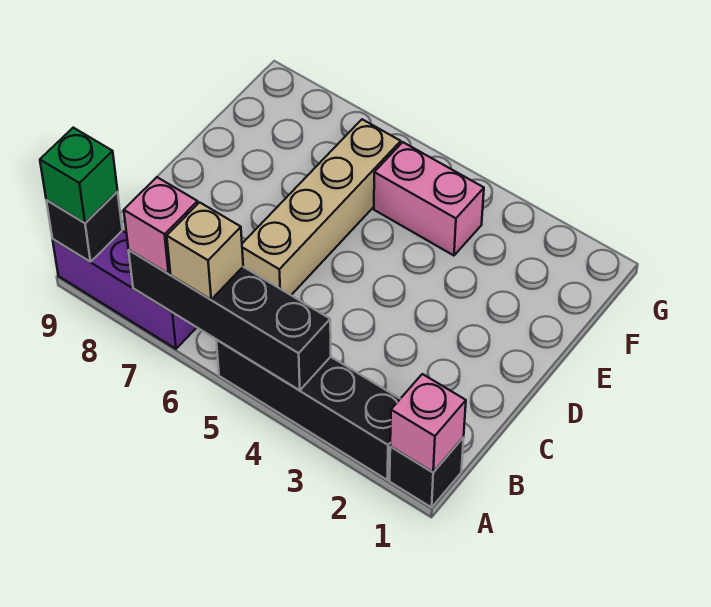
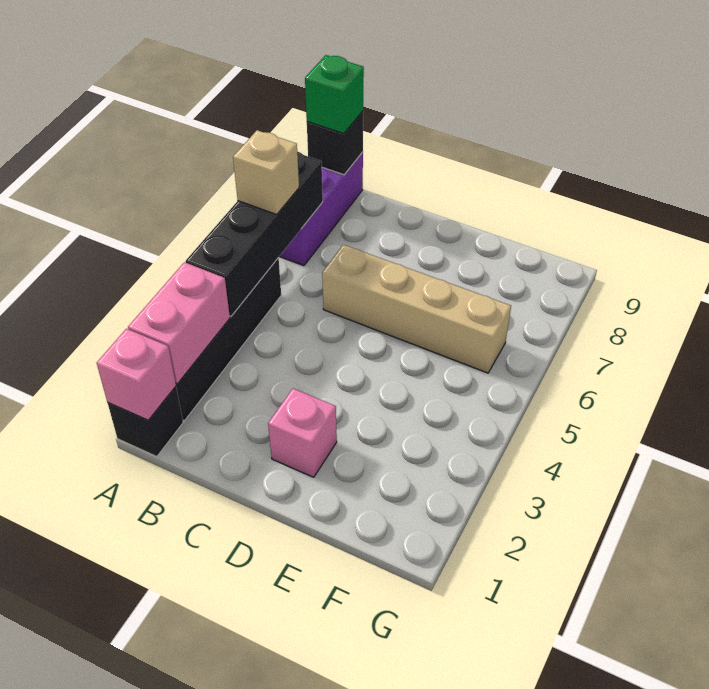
pink 1x1 brick [124,177,198,274] -> pink 1x1 brick moved to [268,389,337,477]
pink 1x2 brick [374,142,484,256] -> pink 1x2 brick moved to [128,262,230,384]

